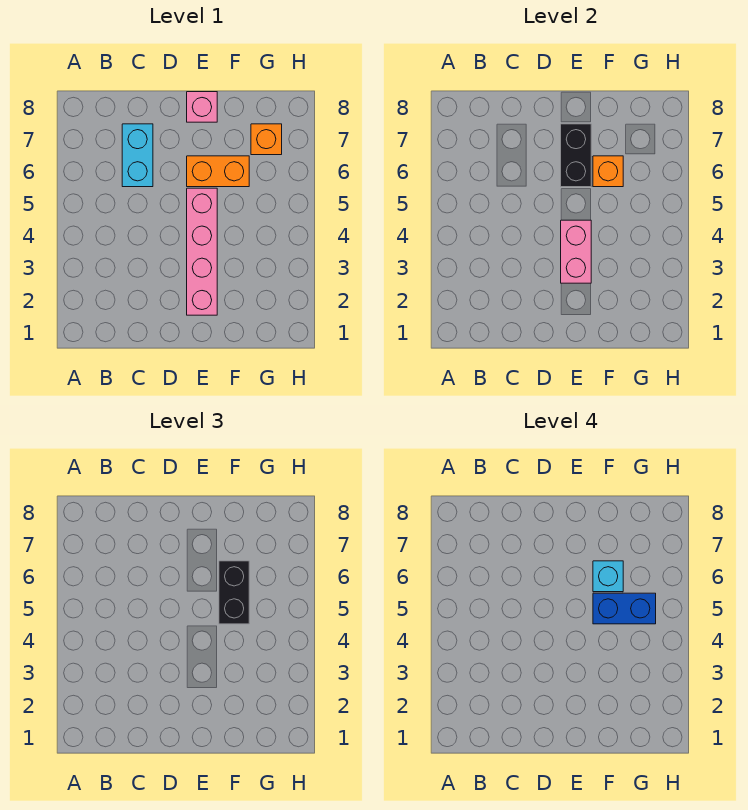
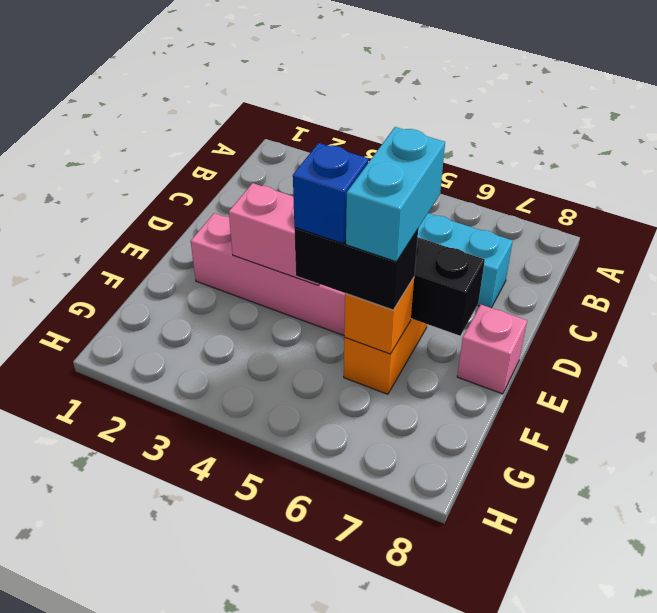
blue 1x2 brick [593,593,656,624] -> blue 1x1 brick [293,143,368,244]
cyan 1x1 brick [593,561,623,592] -> cyan 1x2 brick [346,127,445,262]
orange 1x1 brick [251,124,282,155] -> none

